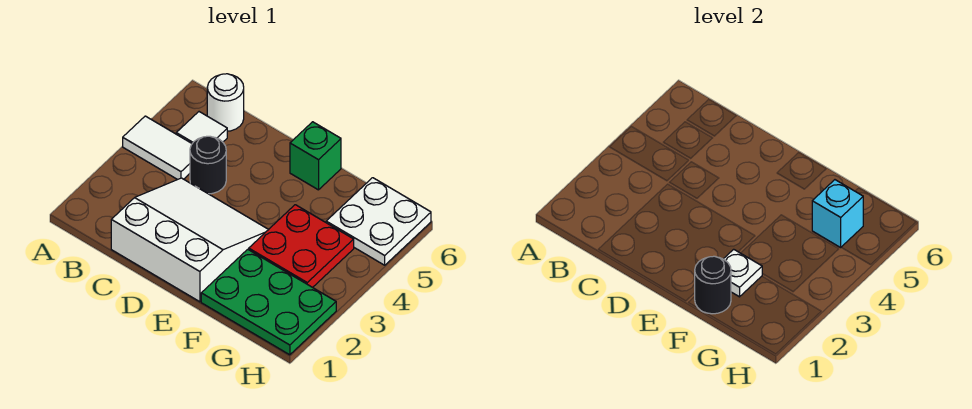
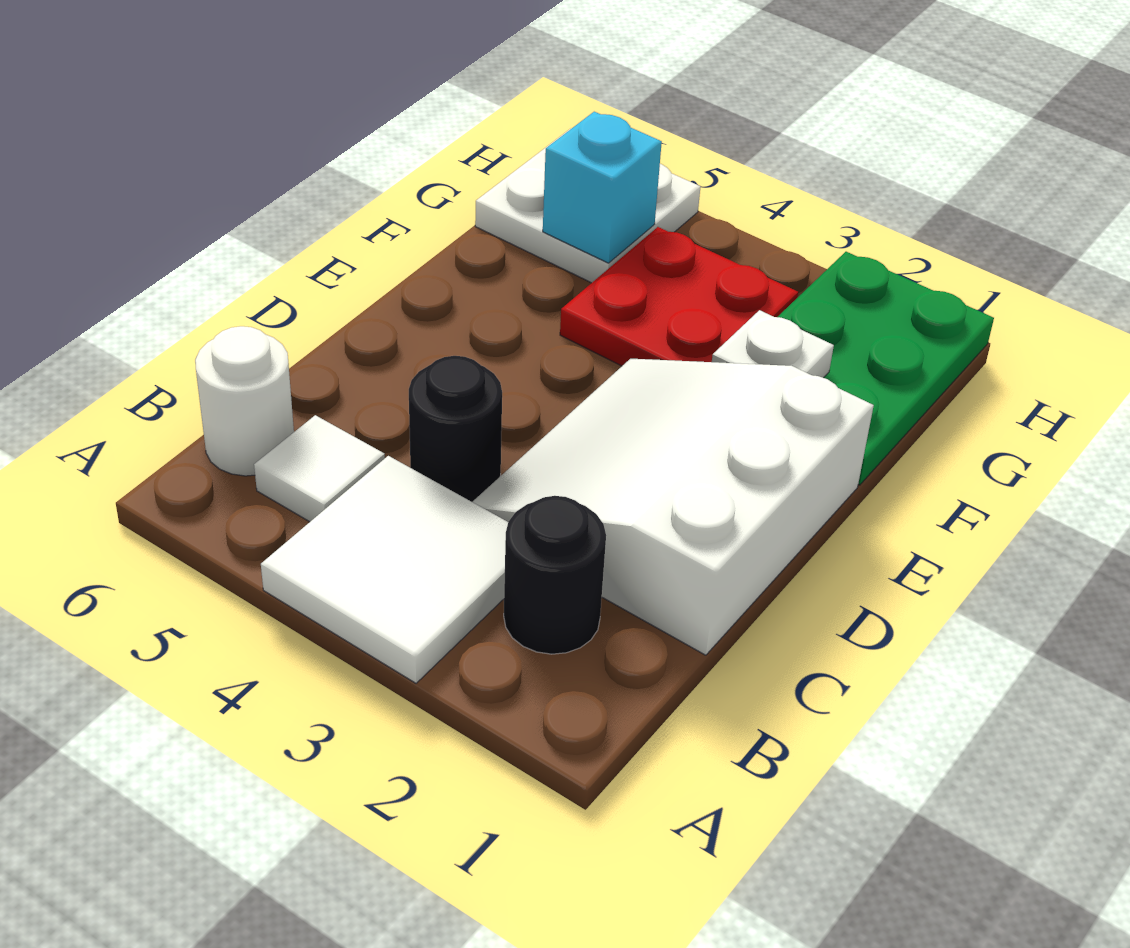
white 1x2 tile [123,116,192,180] -> white 2x2 tile [261,456,508,683]
green 1x1 brick [290,122,341,190] -> none
black 1x1 round brick [695,256,731,314] -> black 1x1 round brick moved to [504,496,606,654]

